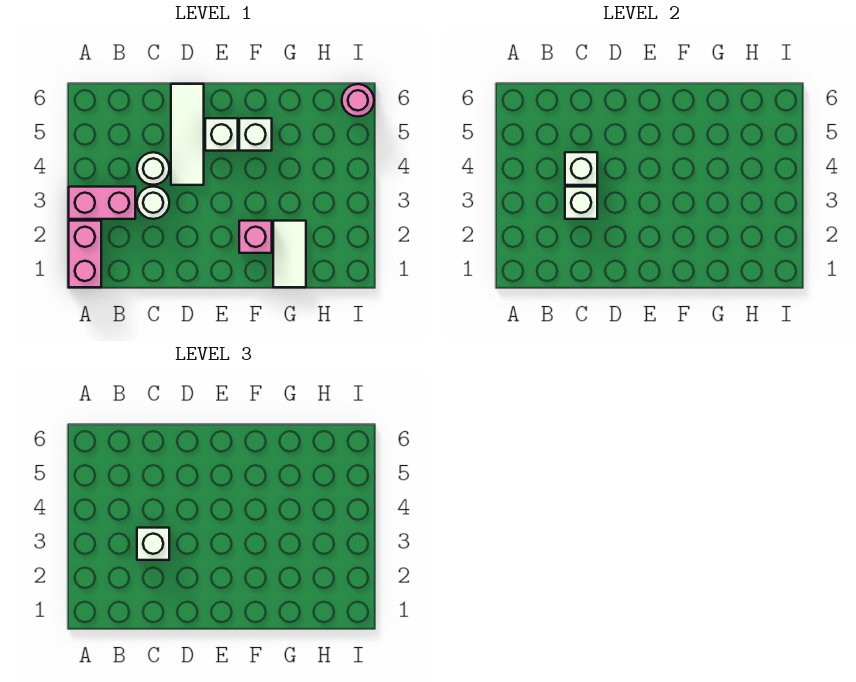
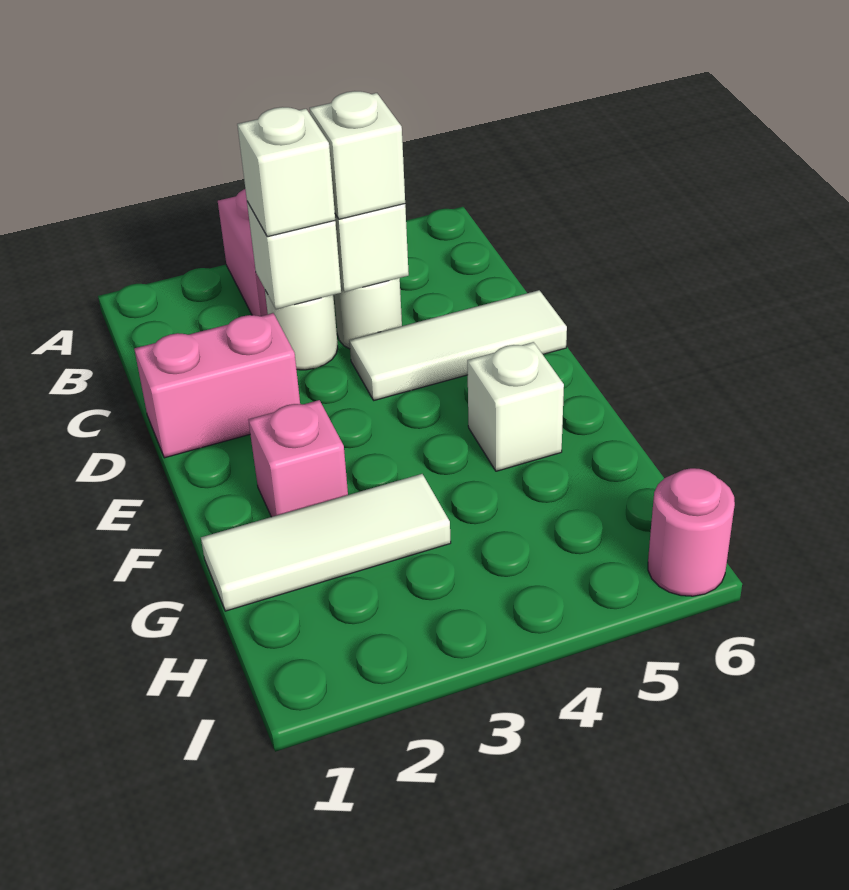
pink 1x2 brick [69,221,101,287] -> pink 1x2 brick moved to [134,313,300,458]
white 1x1 brick [205,118,238,151] -> white 1x1 brick moved to [310,91,405,219]
white 1x2 tile [273,221,306,287] -> white 1x3 tile [201,474,451,611]

